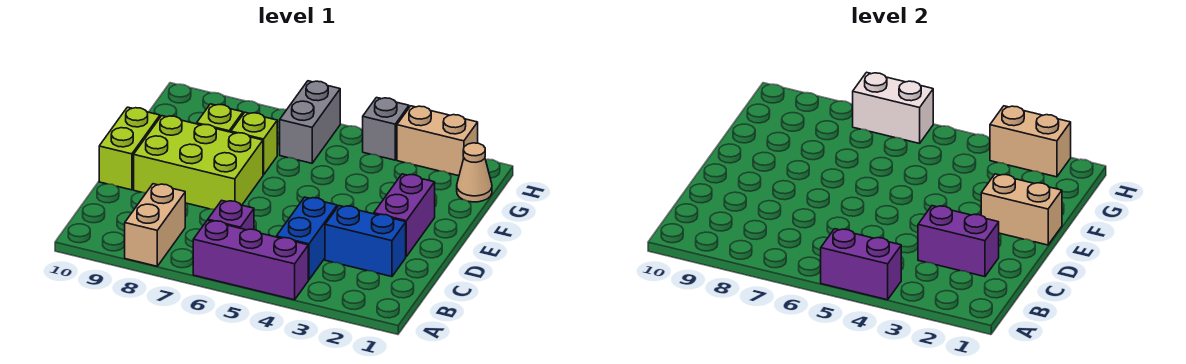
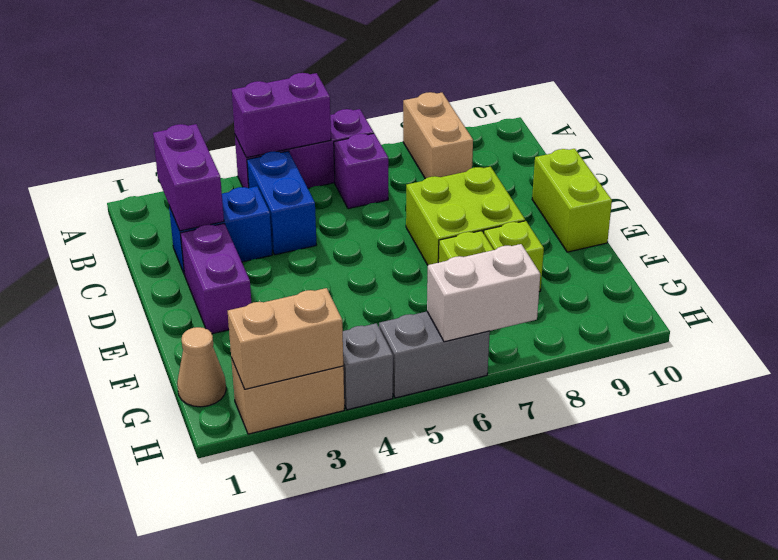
purple 1x2 brick [918,206,999,277] -> purple 1x2 brick turned to [153,124,224,231]
lime 2x3 brick [134,116,263,209] -> lime 2x2 brick [406,167,525,265]
tan 1x2 brick [981,174,1062,245] -> none
grey 1x2 brick [280,81,340,163] -> grey 1x2 brick turned to [379,312,490,398]

